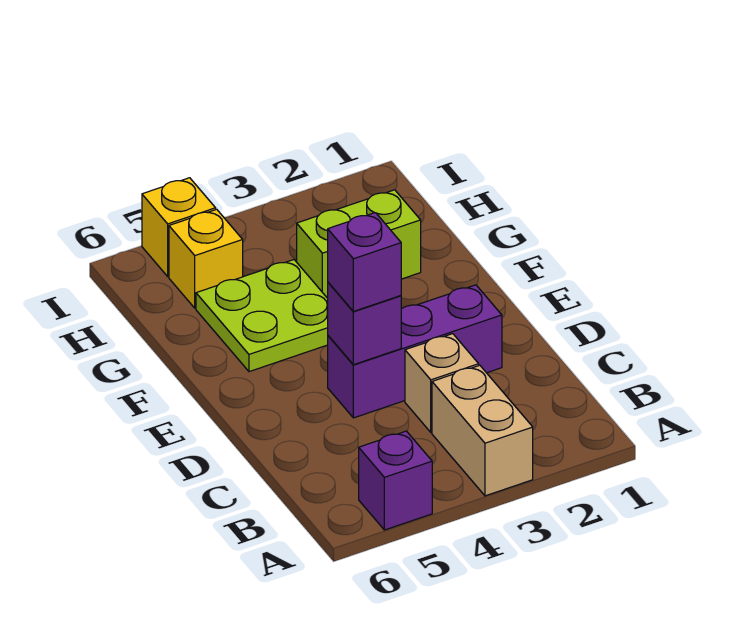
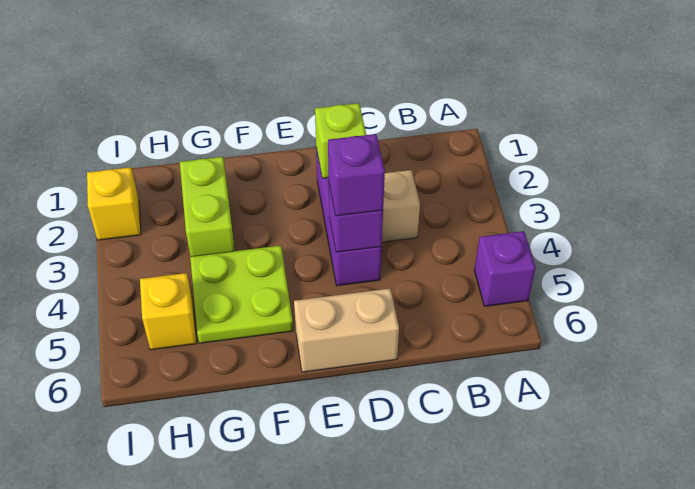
tan 1x2 brick [432,365,533,496] -> tan 1x2 brick moved to [294,288,399,372]
none -> lime 1x1 brick [315,103,366,178]
yellow 1x1 brick [142,178,216,276] -> yellow 1x1 brick moved to [87,167,141,240]

